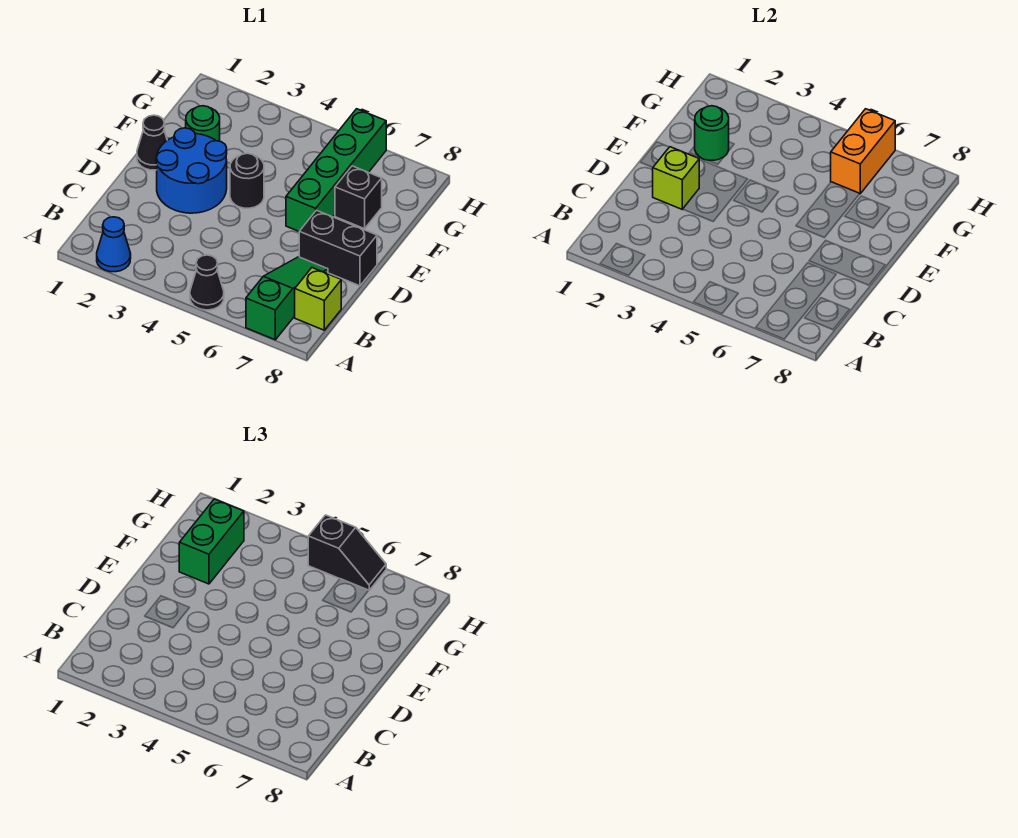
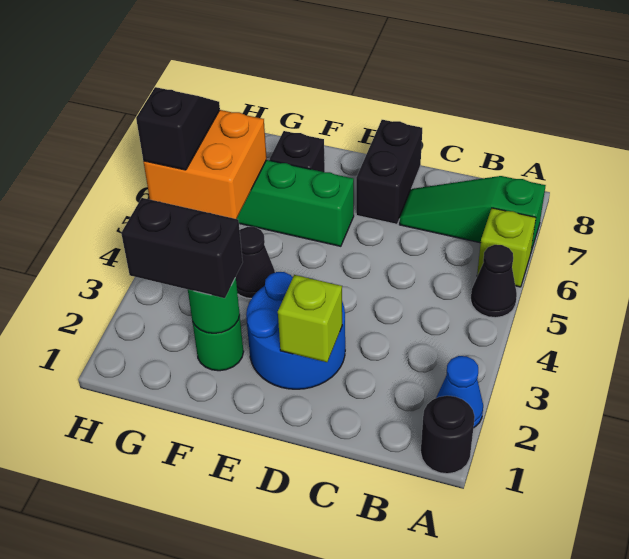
lime 1x1 brick [295,268,341,330] -> lime 1x1 brick moved to [477,208,536,287]
black 1x1 cone [137,115,167,170] -> black 1x1 cone moved to [236,227,275,299]
black 1x1 round brick [230,153,264,208] -> black 1x1 round brick moved to [421,396,475,474]
green 1x2 brick [179,499,244,584] -> black 1x2 brick [121,198,243,298]
orange 1x2 brick [831,109,895,194] -> orange 2x2 brick [143,110,267,219]

